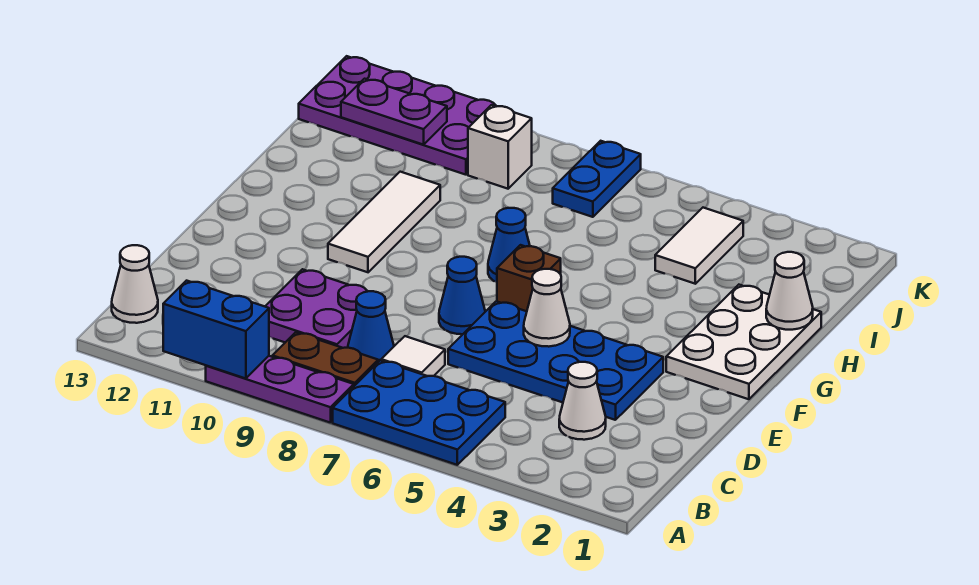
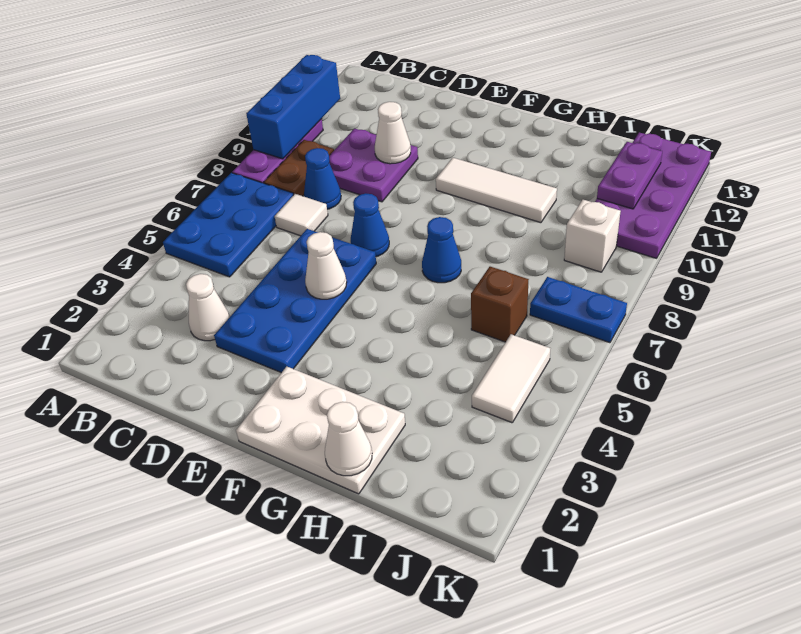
blue 1x2 brick [163,281,269,379] -> blue 1x3 brick [246,55,340,159]
white 1x1 cone [112,245,158,323] -> white 1x1 cone moved to [375,102,411,164]
brown 1x1 brick [497,245,561,311] -> brown 1x1 brick moved to [471,267,529,342]
white 1x2 tile [655,208,743,284] -> white 1x2 tile turned to [472,334,550,423]

